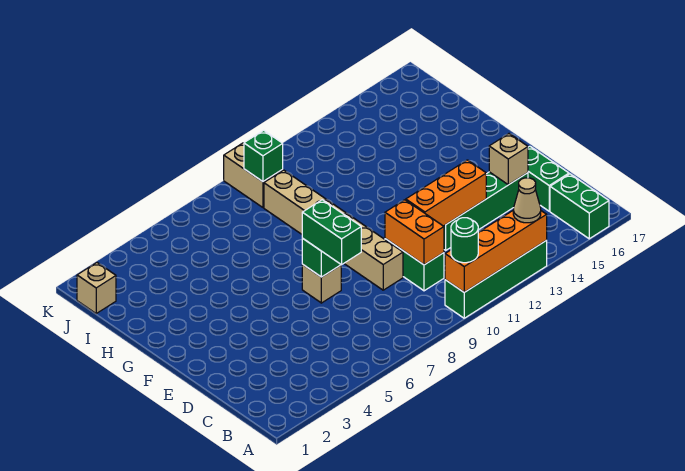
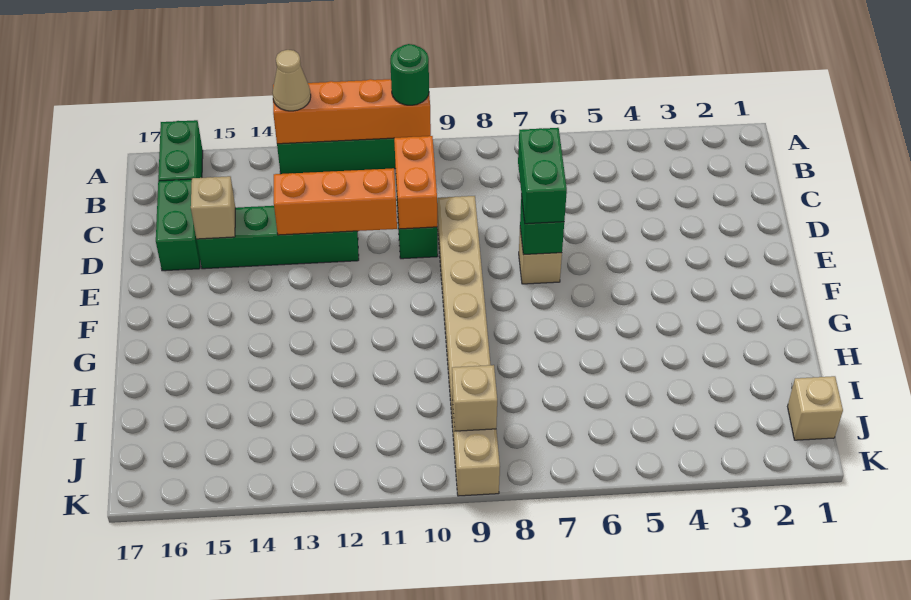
green 1x1 brick [244,130,283,182] -> tan 1x1 brick [452,365,497,431]

